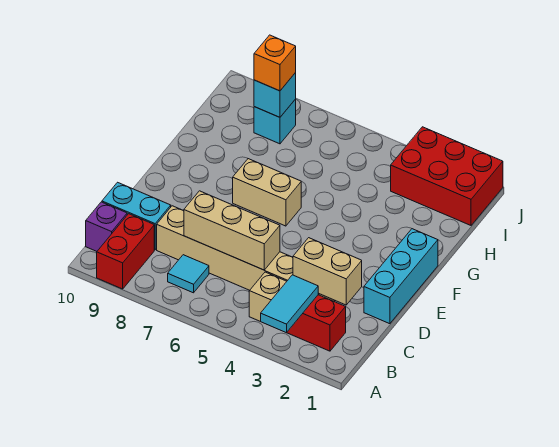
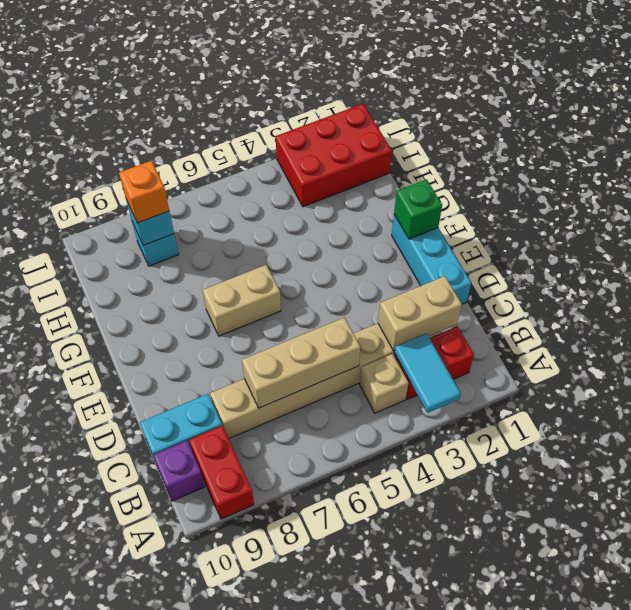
cyan 1x1 tile [168,255,209,293] -> none
none -> green 1x1 brick [394,179,442,239]

